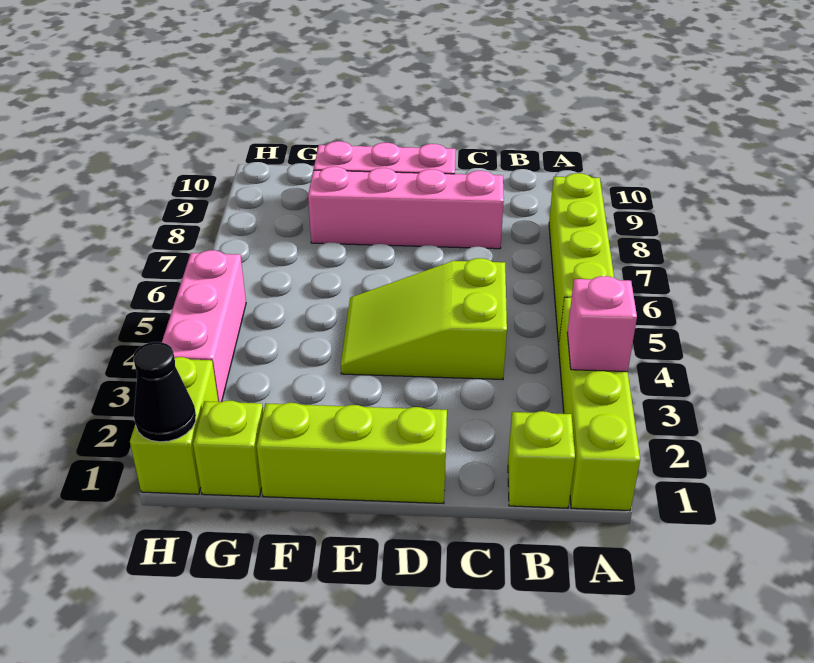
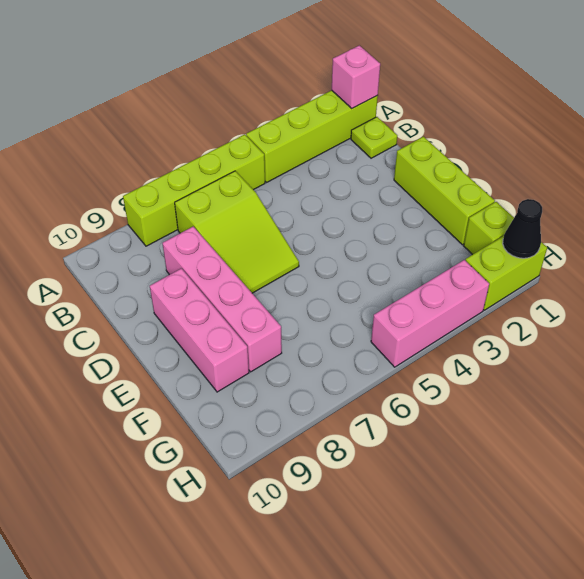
pink 1x1 brick [567,276,637,372] -> pink 1x1 brick moved to [332,45,380,108]
lime 1x1 brick [508,411,575,508] -> lime 1x1 plate [351,117,397,158]
lime 2x3 slope [341,258,507,380] -> lime 2x3 slope moved to [175,171,299,293]

